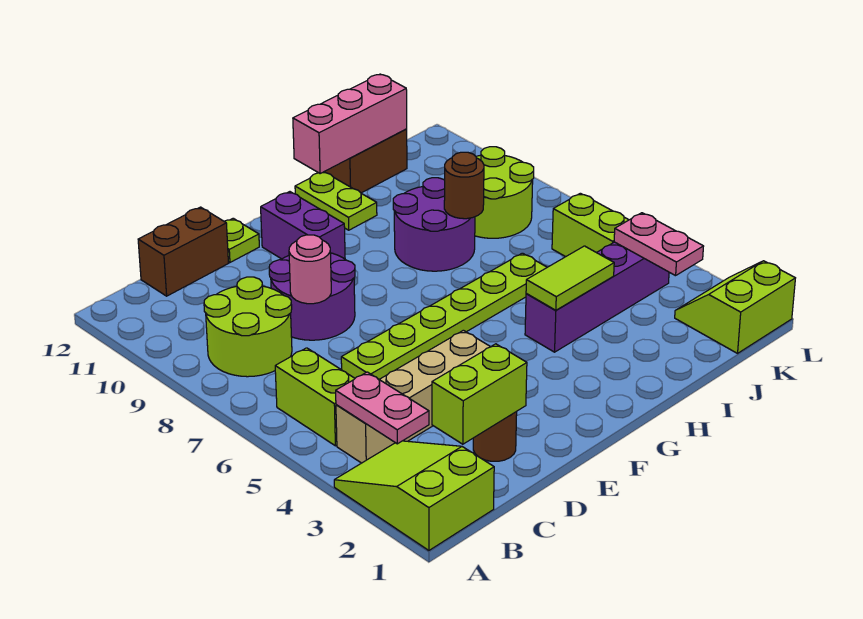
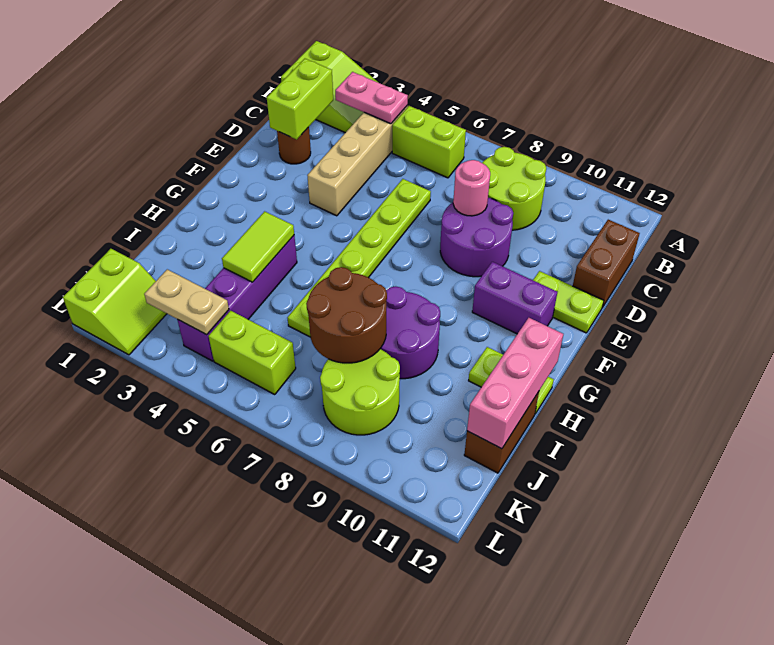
lime 1x1 plate [224,218,259,262] -> lime 1x2 plate [533,271,604,333]
brown 1x1 round brick [444,152,484,219] -> brown 2x2 round brick [306,267,387,363]
pink 1x2 plate [614,213,704,276] -> tan 1x2 plate [144,269,229,335]

